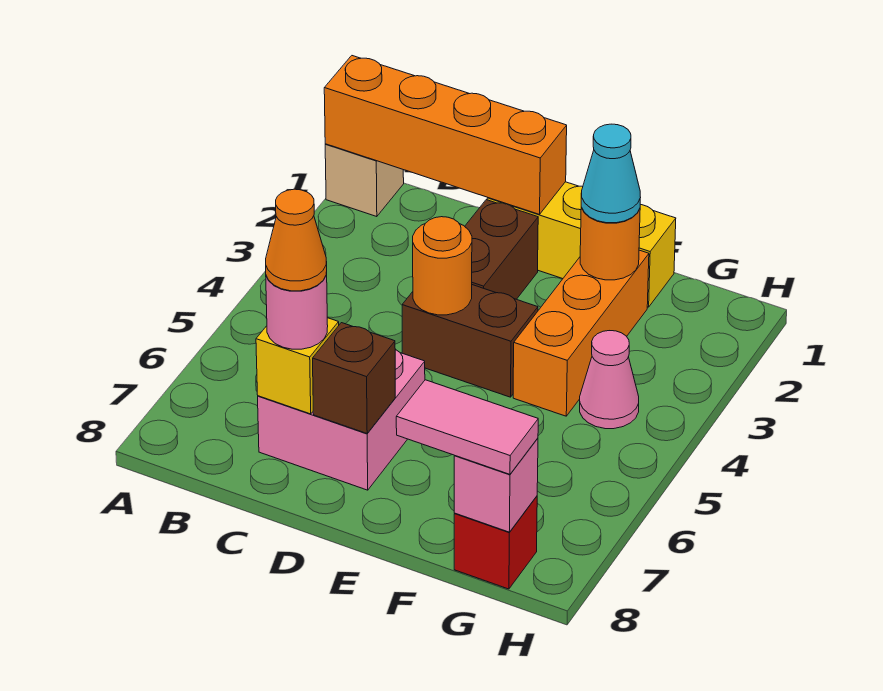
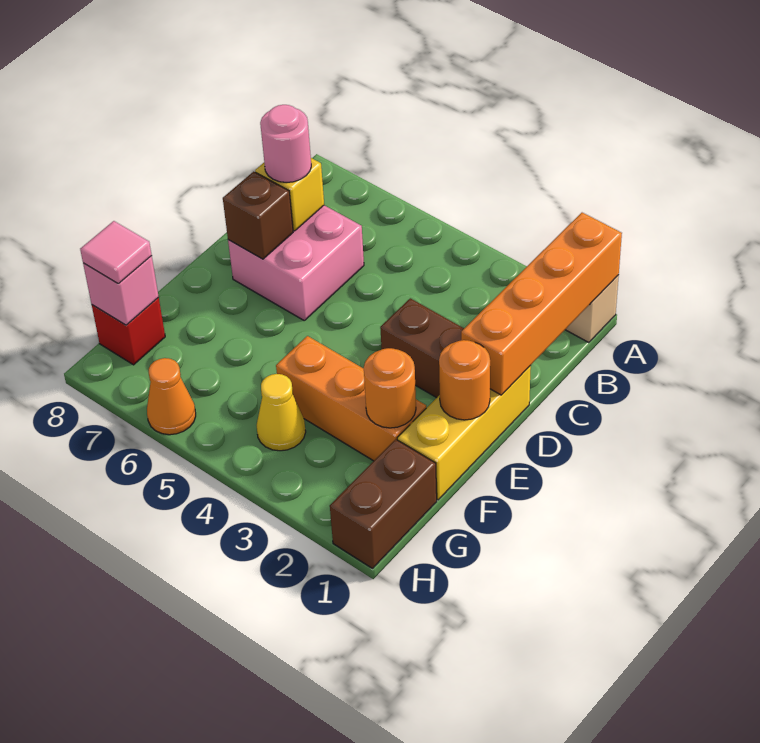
orange 1x1 cone [266,189,327,291] -> orange 1x1 cone moved to [147,358,196,435]
brown 1x2 brick [402,285,538,397] -> brown 1x2 brick moved to [330,439,437,568]
orange 1x1 round brick [413,217,472,315] -> orange 1x1 round brick moved to [439,340,490,420]
cyan 1x1 cone [581,124,641,223] -> none
pink 1x2 tile [396,380,538,474] -> pink 1x1 tile [80,221,152,283]
pink 1x1 cone [580,331,639,429] -> yellow 1x1 cone [257,374,306,451]

